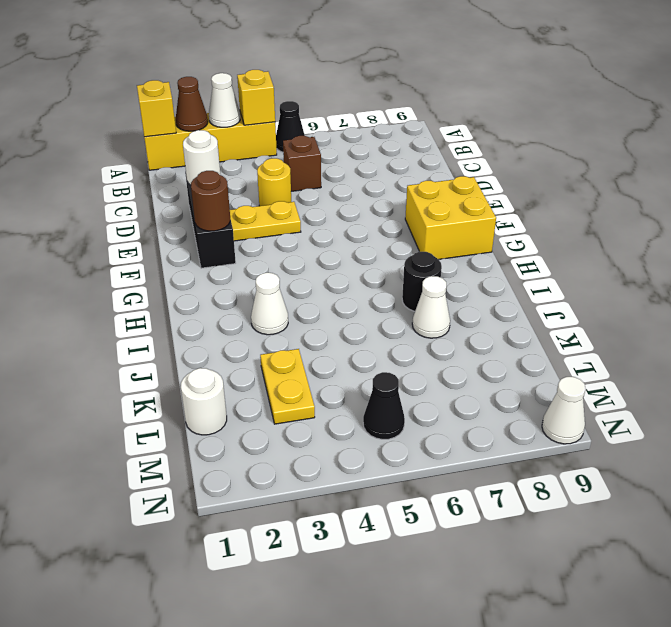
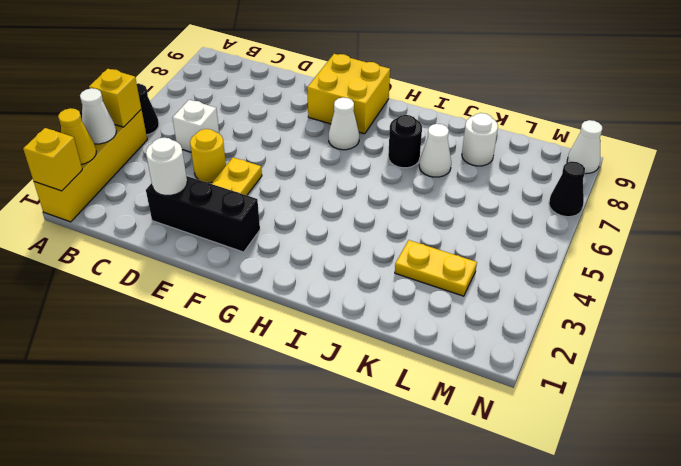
brown 1x1 cone [176,77,208,131] -> yellow 1x1 cone [58,108,96,164]
brown 1x1 brick [283,136,321,191] -> white 1x1 brick [173,100,219,152]
brown 1x1 round brick [191,171,230,231] -> none
white 1x1 cone [251,273,288,335] -> white 1x1 cone moved to [329,97,359,150]
white 1x1 round brick [181,368,227,435] -> white 1x1 round brick moved to [462,113,498,166]
black 1x1 cone [363,372,405,439] -> black 1x1 cone moved to [549,162,585,217]

